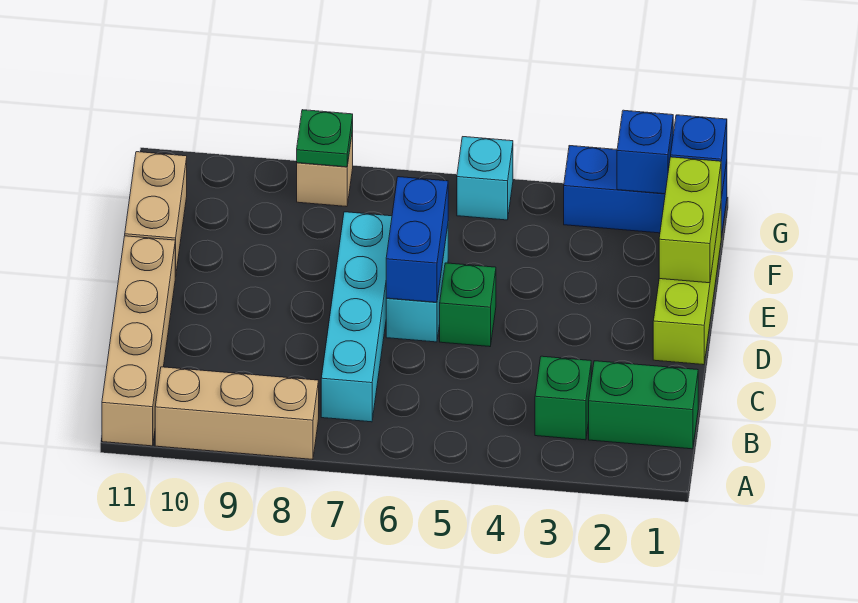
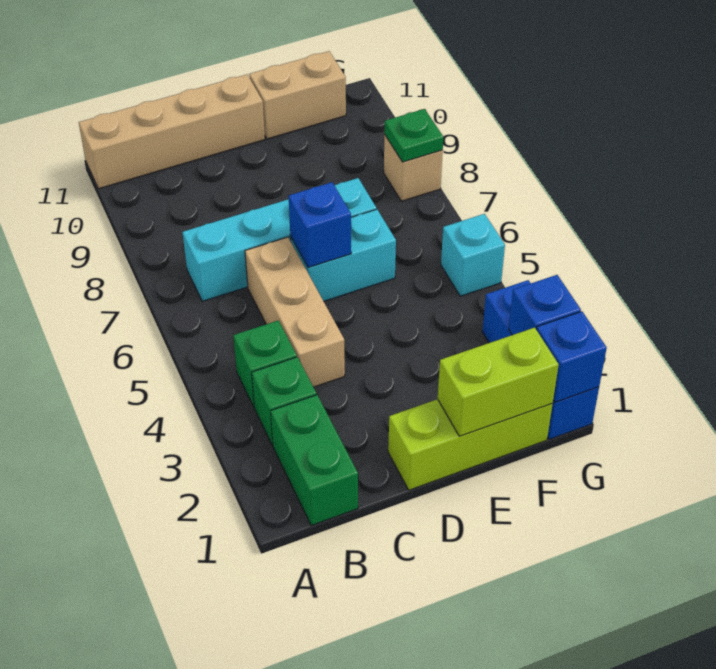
tan 1x3 brick [155,367,319,460] -> tan 1x3 brick moved to [245,237,345,387]
green 1x1 brick [440,263,496,347] -> green 1x1 brick moved to [233,320,297,407]
blue 1x2 brick [386,177,448,302] -> blue 1x1 brick [289,182,351,268]

